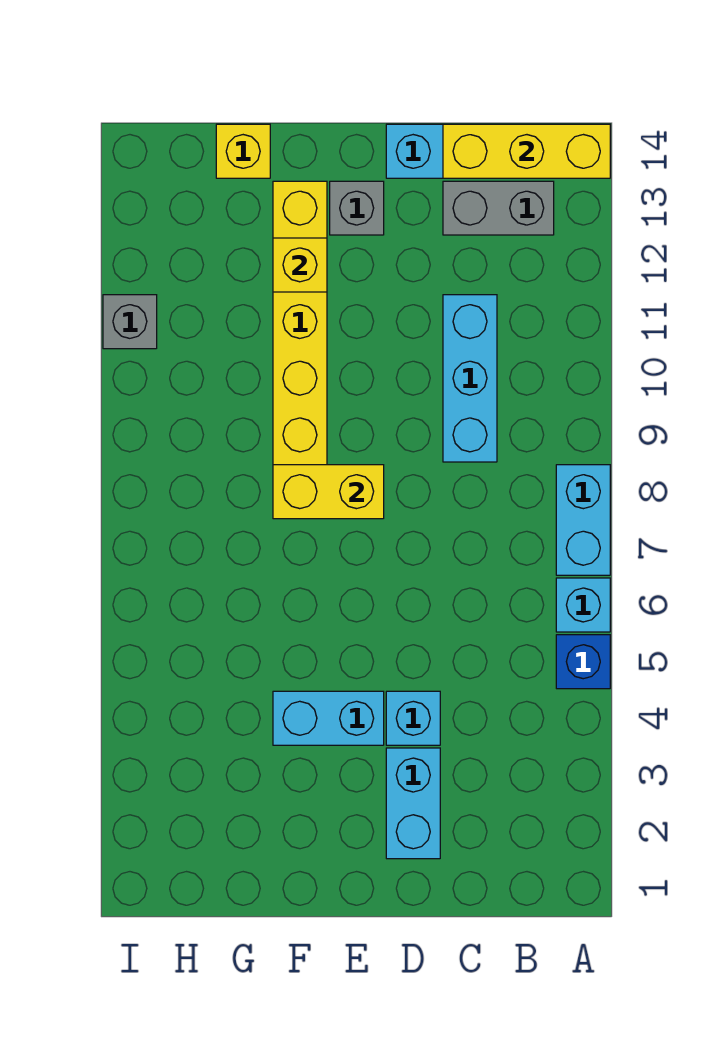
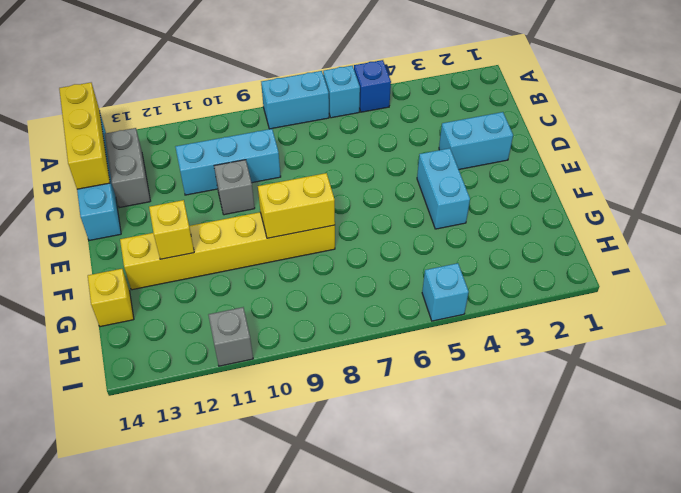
cyan 1x1 brick [386,691,440,745] -> cyan 1x1 brick moved to [422,263,469,321]
yellow 1x2 brick [273,465,384,519] -> yellow 1x2 brick turned to [258,173,335,238]
grey 1x1 brick [330,181,384,235] -> grey 1x1 brick moved to [214,160,255,215]

